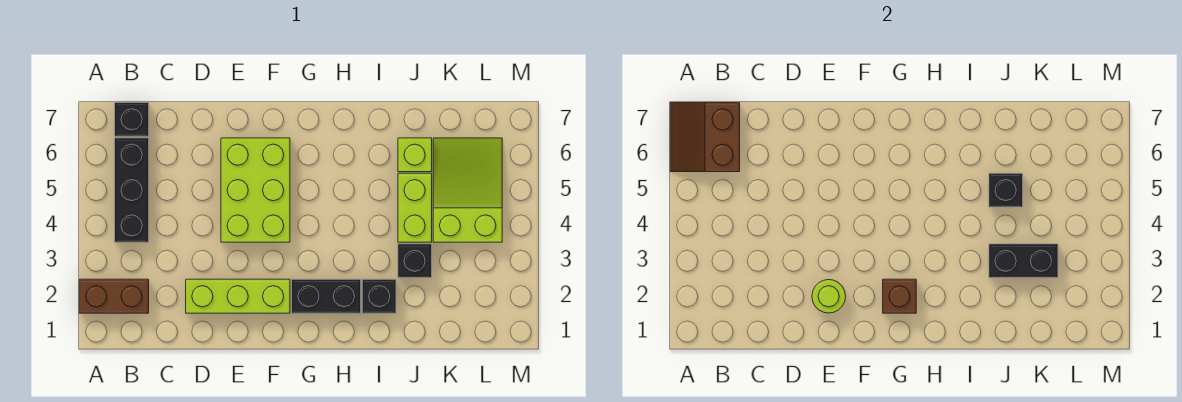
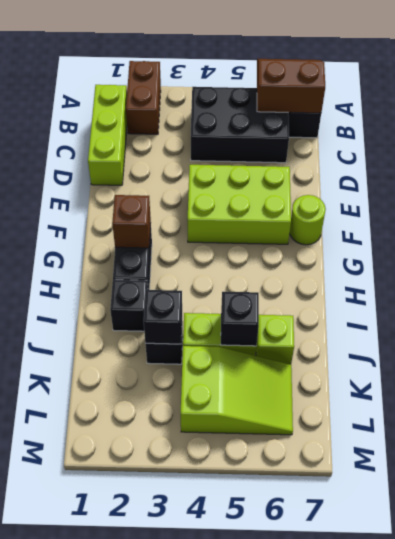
black 1x3 brick [115,138,149,242] -> black 2x3 brick [191,87,289,163]
lime 1x3 brick [186,279,290,313] -> lime 1x3 brick moved to [88,85,127,185]
lime 1x1 round brick [812,280,846,313] -> lime 1x1 round brick moved to [290,195,326,245]
black 1x2 brick [989,244,1058,278] -> black 1x1 brick [144,290,182,344]

